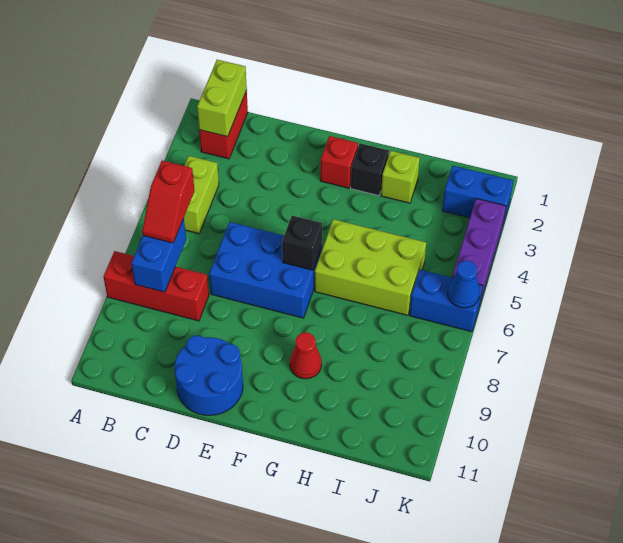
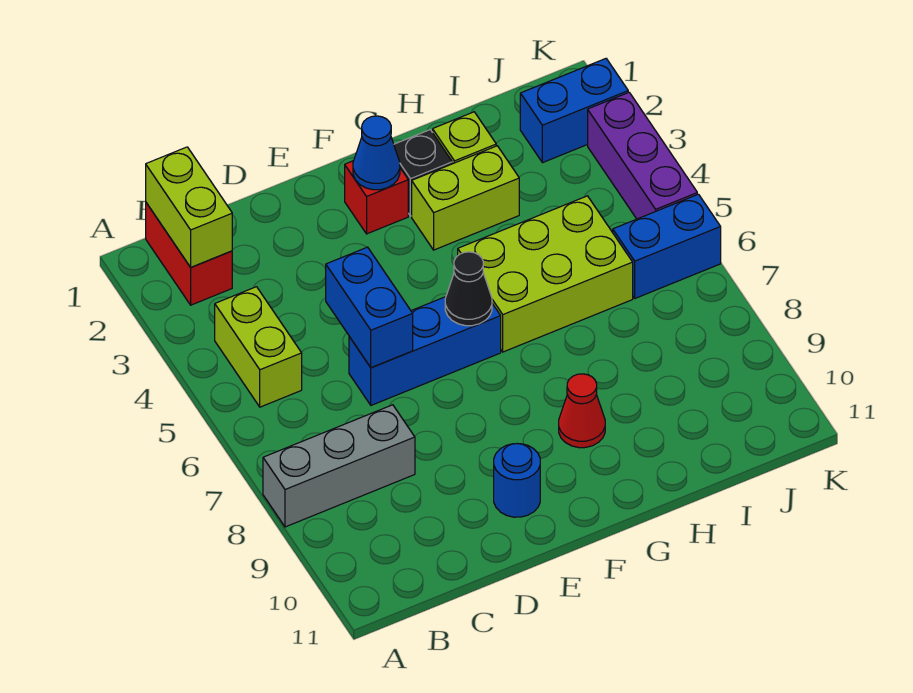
red 1x3 brick [104,251,209,321] -> grey 1x3 brick [263,405,415,527]
red 1x2 slope [142,161,195,243] -> none
blue 1x2 brick [131,218,186,292] -> blue 1x2 brick moved to [326,247,413,368]
blue 2x3 brick [209,222,322,318] -> blue 1x3 brick [349,297,501,405]
blue 2x2 round brick [174,336,243,415] -> blue 1x1 round brick [494,444,540,517]
black 1x1 brick [282,216,322,270] -> black 1x1 cone [445,252,492,326]
none -> lime 1x2 brick [412,146,519,250]
blue 1x1 cone [448,261,480,308] -> blue 1x1 cone moved to [353,116,400,190]

